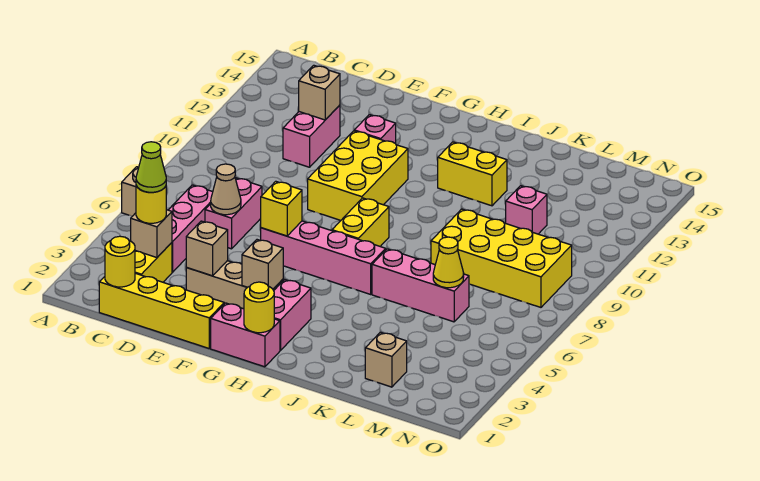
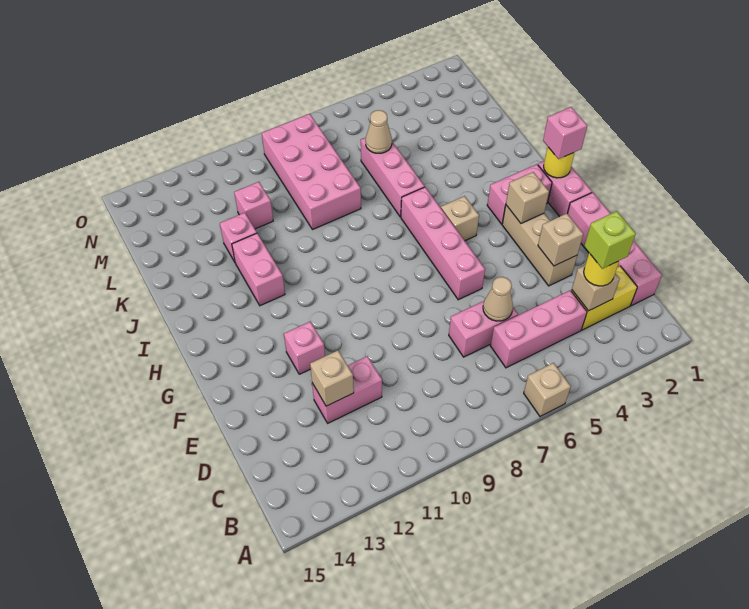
yellow 1x4 brick [99,273,224,348] -> pink 1x4 brick [568,193,662,306]
yellow 1x1 round brick [105,236,135,287] -> none
lime 1x1 cone [136,142,166,192] -> lime 1x1 brick [584,211,636,269]
yellow 1x1 brick [261,181,302,236] -> none
yellow 2x3 brick [308,131,408,220] -> none
none -> pink 1x1 brick [543,107,587,159]
yellow 1x2 brick [332,198,389,246] -> none
yellow 1x2 brick [438,142,507,206] -> pink 1x2 brick [232,233,285,306]
yellow 2x4 brick [431,209,572,307] -> pink 2x4 brick [262,114,361,230]
none -> pink 1x1 brick [220,213,257,262]
tan 1x1 brick [365,332,407,387] -> tan 1x1 brick moved to [441,196,479,241]
yellow 1x1 cone [433,237,464,288] -> tan 1x1 cone [366,110,392,153]

